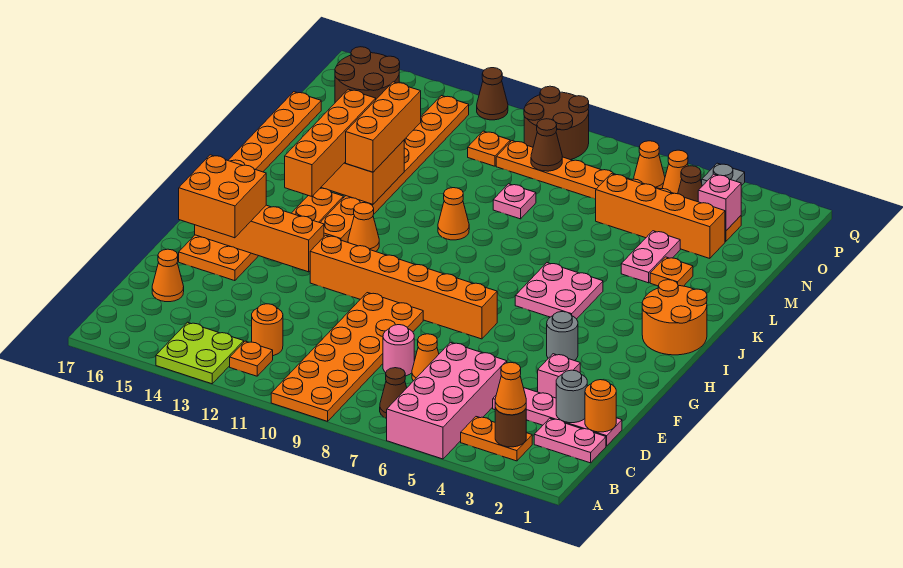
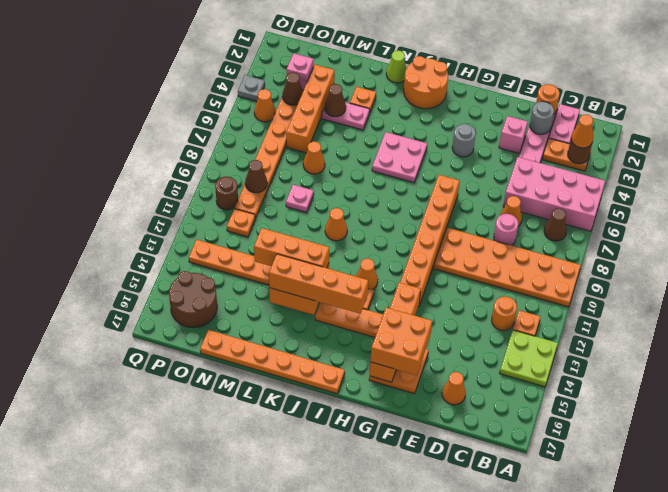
orange 1x2 plate [461,417,532,461] -> orange 1x2 plate turned to [542,138,591,171]
none -> lime 1x1 cone [386,51,406,83]
orange 1x1 cone [634,141,665,189] -> orange 1x1 cone moved to [303,142,325,174]
brown 2x2 round brick [524,86,589,160] -> brown 1x1 round brick [215,176,238,210]
brown 1x1 cone [477,68,508,120] -> brown 1x1 cone moved to [325,84,346,117]

